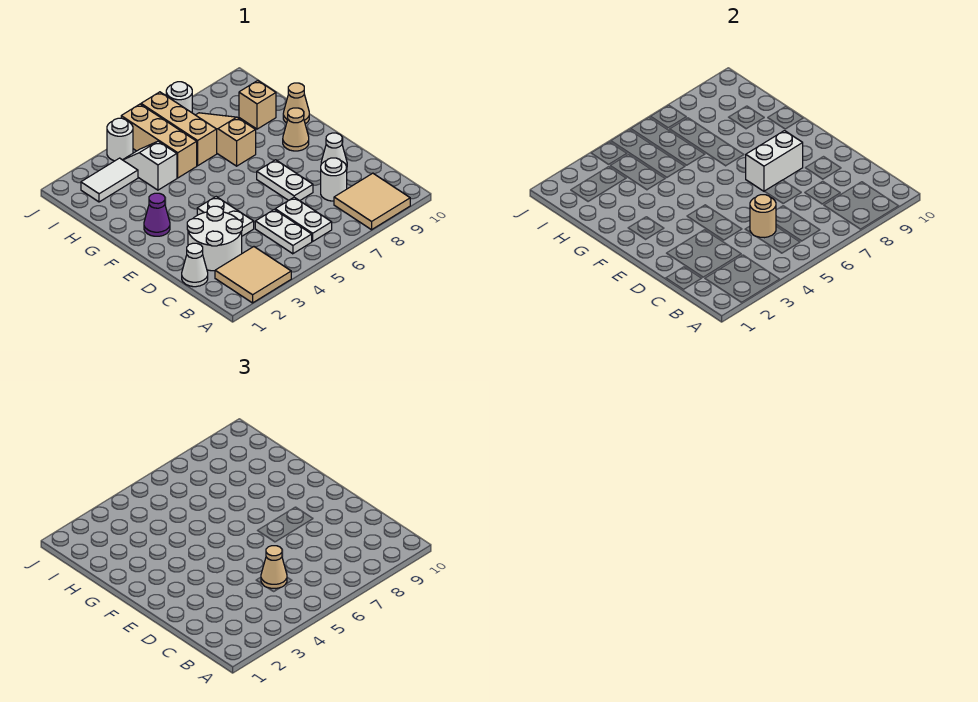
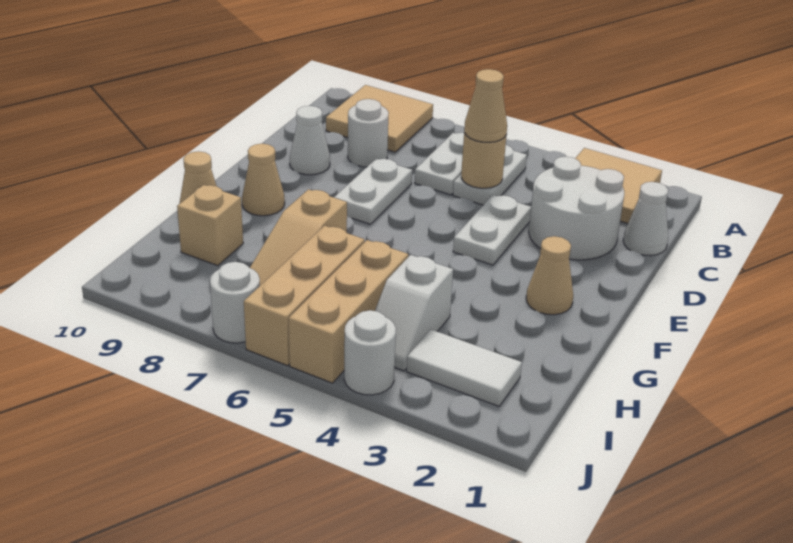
white 1x2 brick [746,131,803,191] -> none
purple 1x1 cone [144,193,170,236] -> tan 1x1 cone [526,236,573,315]

